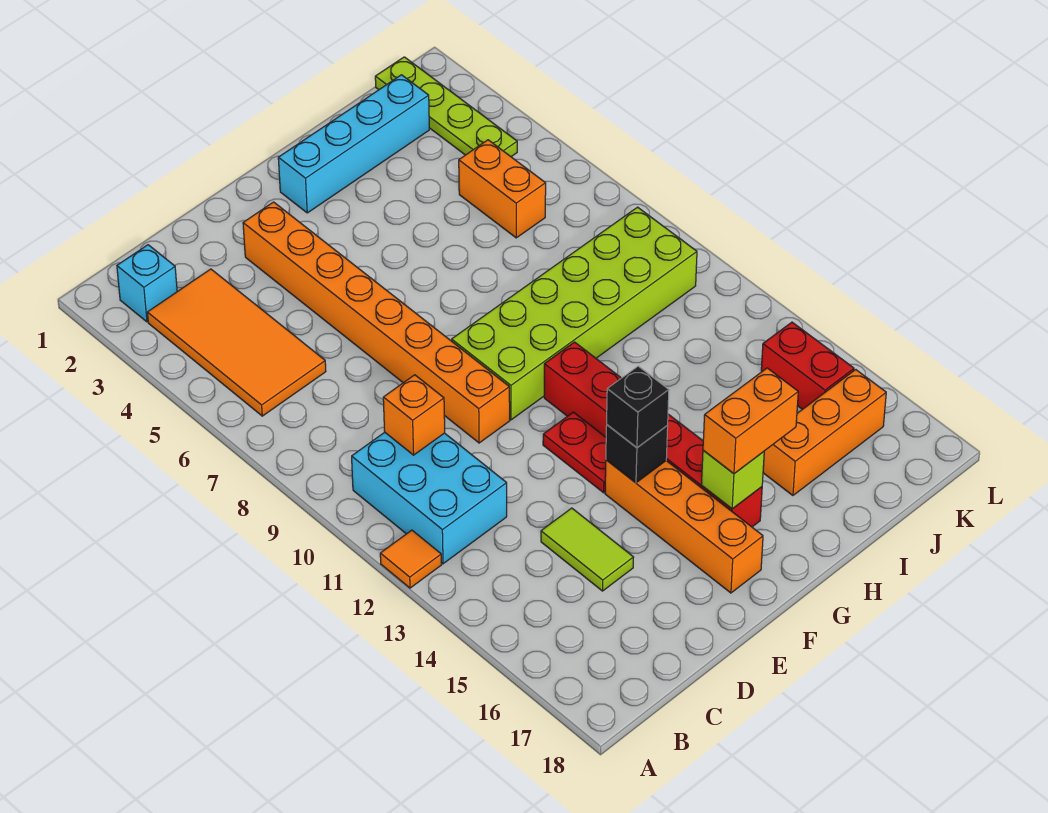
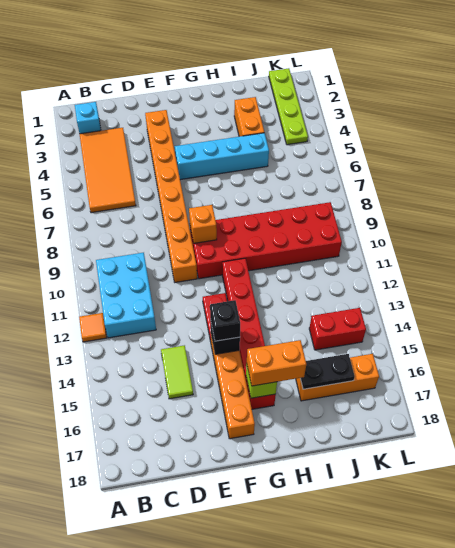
orange 1x1 brick [383,375,445,455] -> orange 1x1 brick moved to [189,205,217,243]
lime 2x6 brick [452,207,697,420] -> red 2x6 brick [190,202,342,279]
cyan 1x4 brick [278,75,429,213] -> cyan 1x4 brick moved to [175,133,269,180]
none -> black 1x2 plate [300,354,355,389]
orange 1x2 brick [459,140,546,238] -> orange 1x2 brick moved to [234,97,264,137]
red 1x2 brick [761,322,854,409] -> red 1x2 brick turned to [309,308,366,350]

